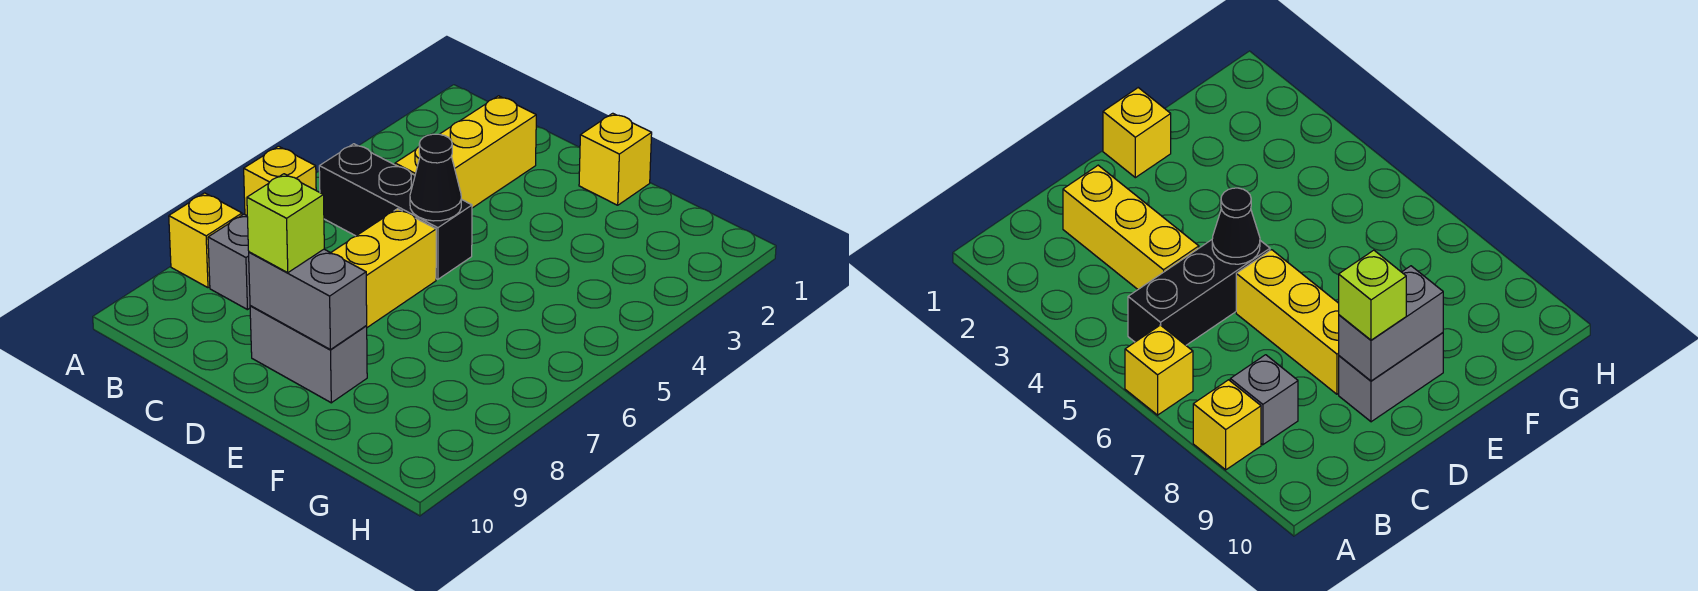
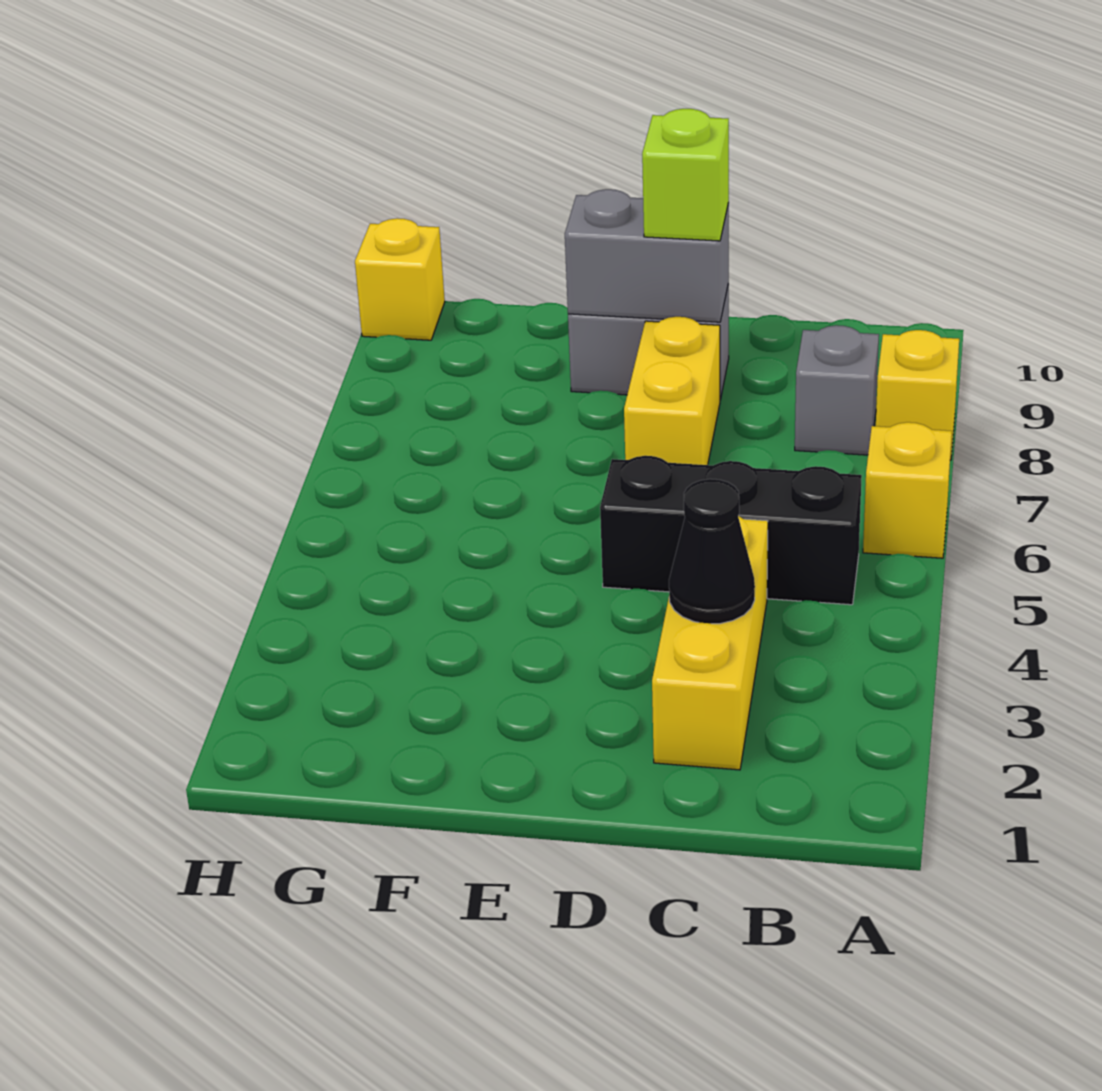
black 1x1 cone [410,134,461,221] -> black 1x1 cone moved to [669,479,755,624]
yellow 1x3 brick [331,209,436,327] -> yellow 1x2 brick [624,317,720,465]
yellow 1x1 brick [579,113,652,205] -> yellow 1x1 brick moved to [355,218,445,340]

